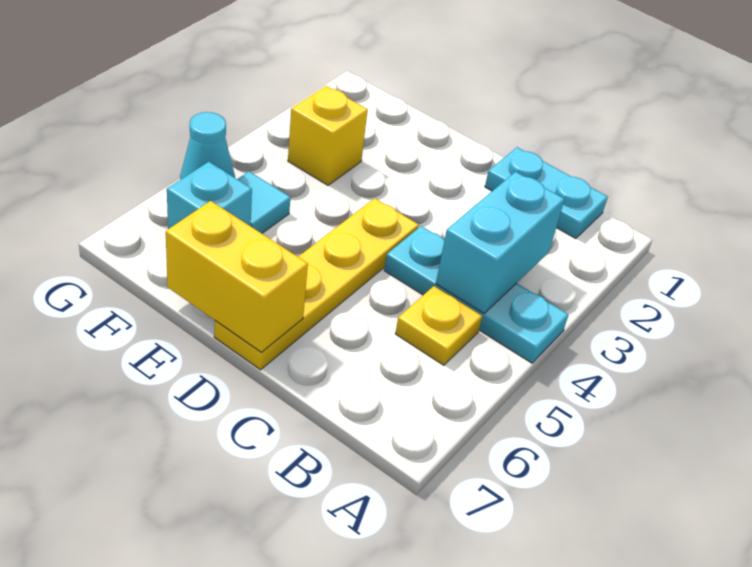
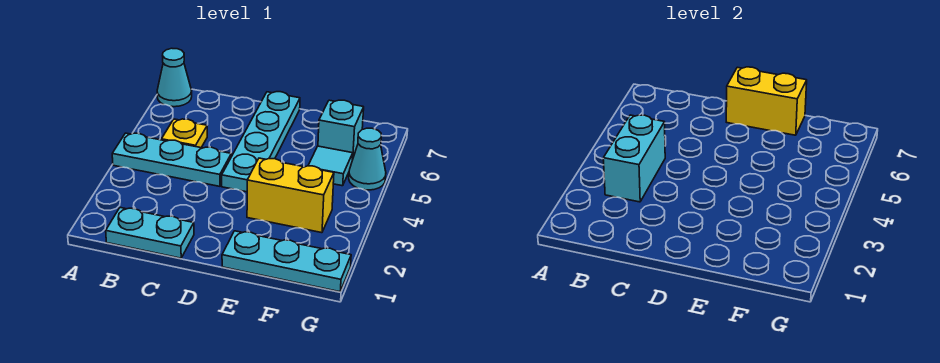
none -> cyan 1x1 cone [157,48,192,107]
yellow 1x4 plate [214,198,419,370] -> cyan 1x4 plate [222,92,300,192]
none -> cyan 1x3 plate [222,231,351,292]
yellow 1x1 brick [288,86,368,185] -> yellow 1x2 brick [247,158,334,233]

